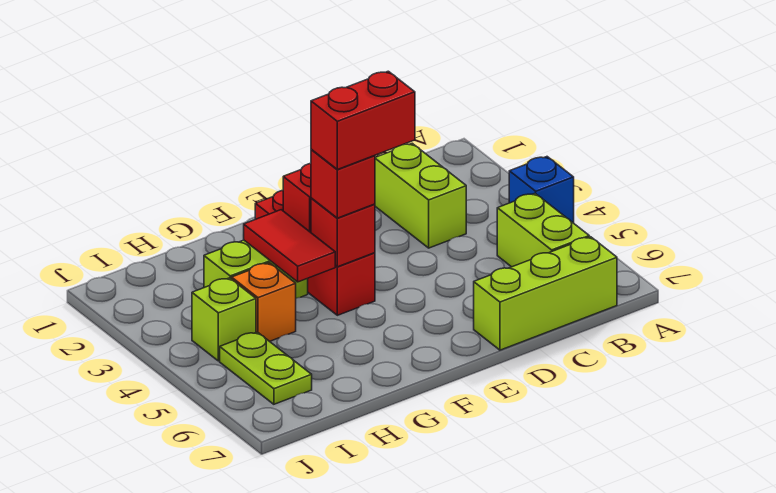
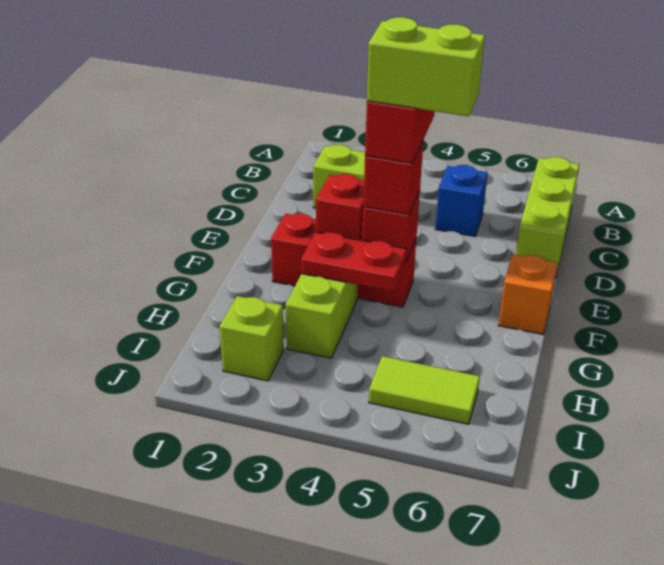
blue 1x1 brick [509,157,574,223] -> blue 1x1 brick moved to [435,165,488,237]
lime 1x2 brick [497,193,589,267] -> lime 1x2 brick moved to [367,17,485,116]
red 1x2 tile [244,210,335,282] -> red 1x2 plate [301,232,407,291]
orange 1x1 brick [232,263,296,341] -> orange 1x1 brick moved to [498,254,557,335]
lime 1x1 brick [192,278,256,361] -> lime 1x1 brick moved to [220,296,284,381]
lime 1x2 plate [220,332,312,404] -> lime 1x2 tile [369,356,480,424]

